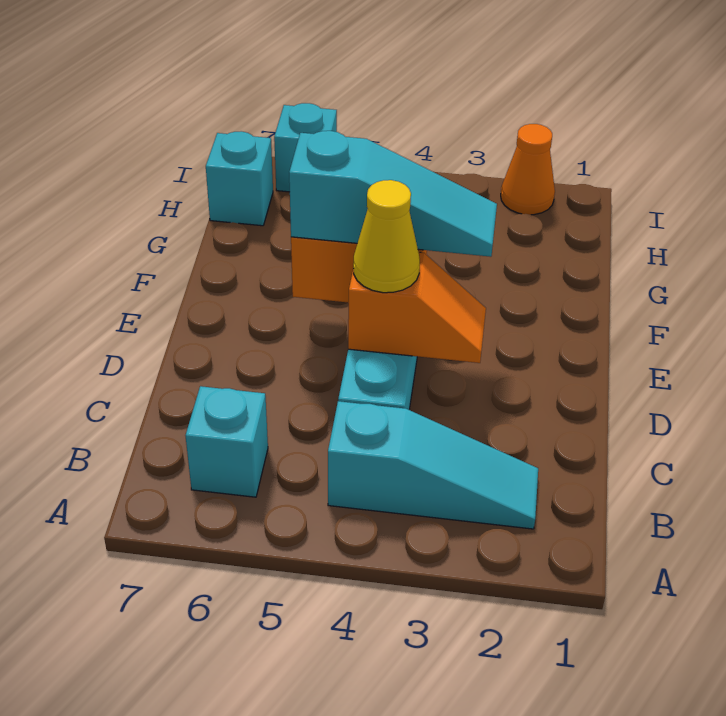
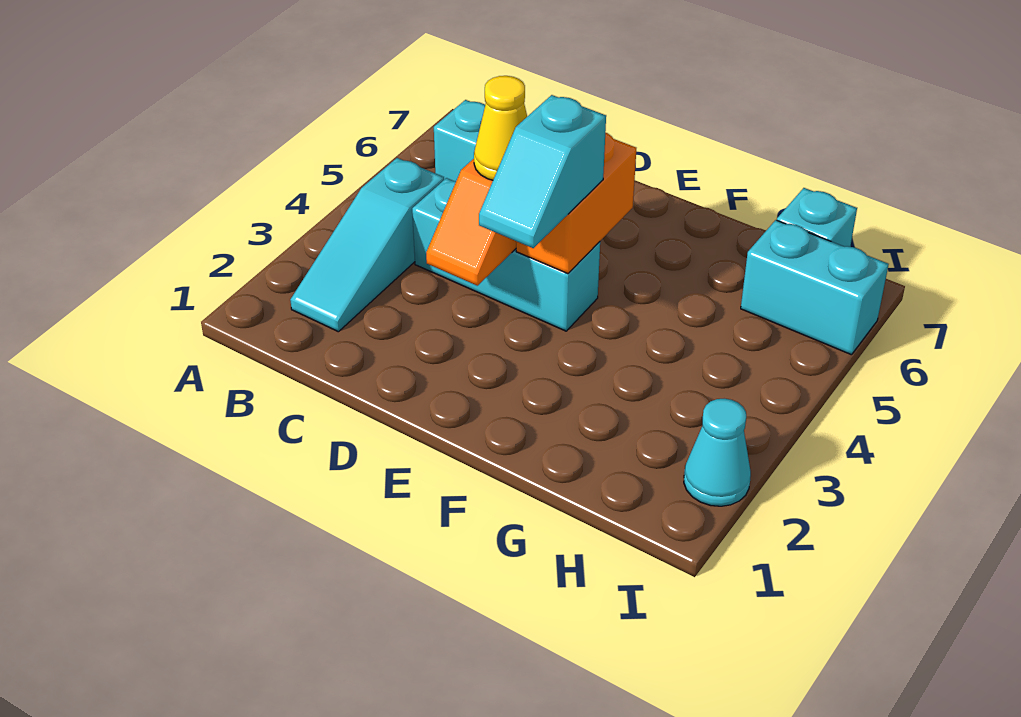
cyan 1x3 slope [289,131,497,257] -> cyan 1x2 slope [479,95,606,248]
orange 1x1 cone [501,124,555,215] -> cyan 1x1 cone [684,399,751,506]
cyan 1x1 brick [274,103,337,192] -> cyan 1x2 brick [741,220,889,355]

